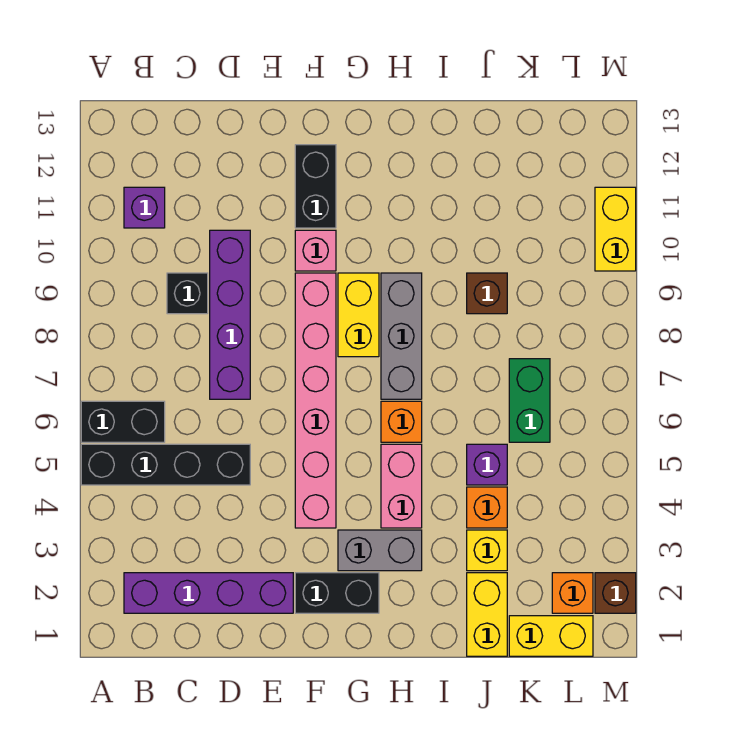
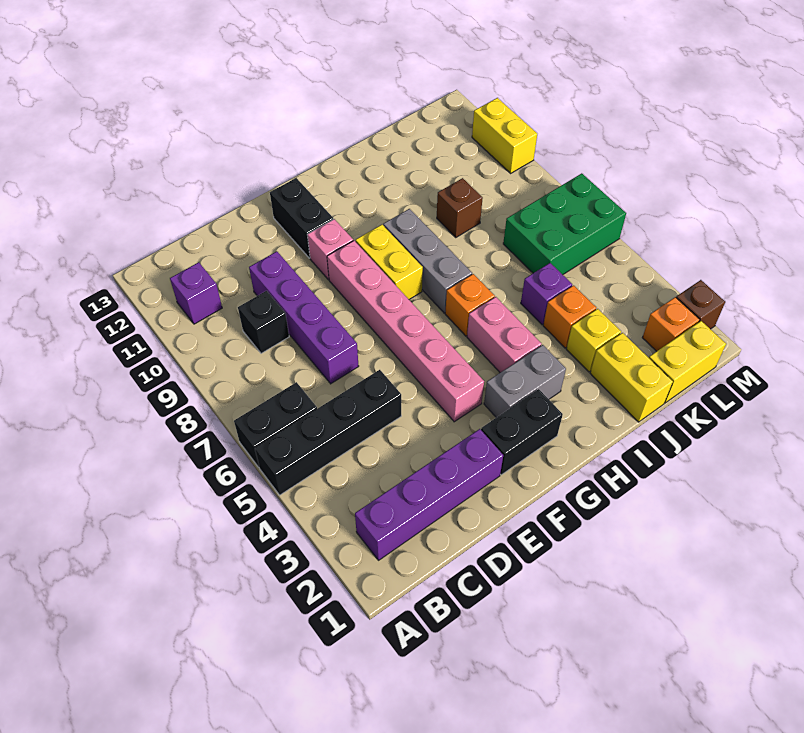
green 1x2 brick [509,359,550,442] -> green 2x3 brick [503,173,626,275]

